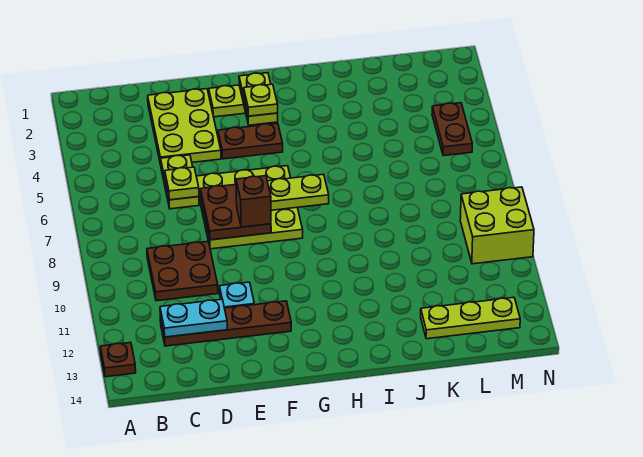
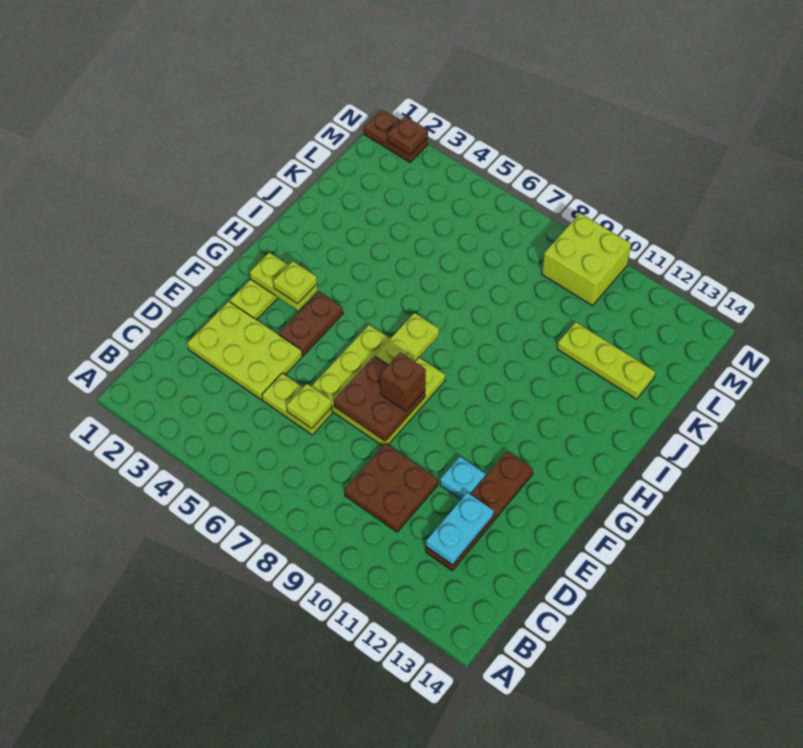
brown 1x1 plate [100,343,136,377] -> brown 1x1 plate moved to [387,116,428,155]
lime 1x3 plate [421,297,520,339] -> lime 1x3 plate turned to [557,322,655,399]
brown 1x2 plate [432,103,472,156] -> brown 1x2 plate moved to [364,110,428,162]

